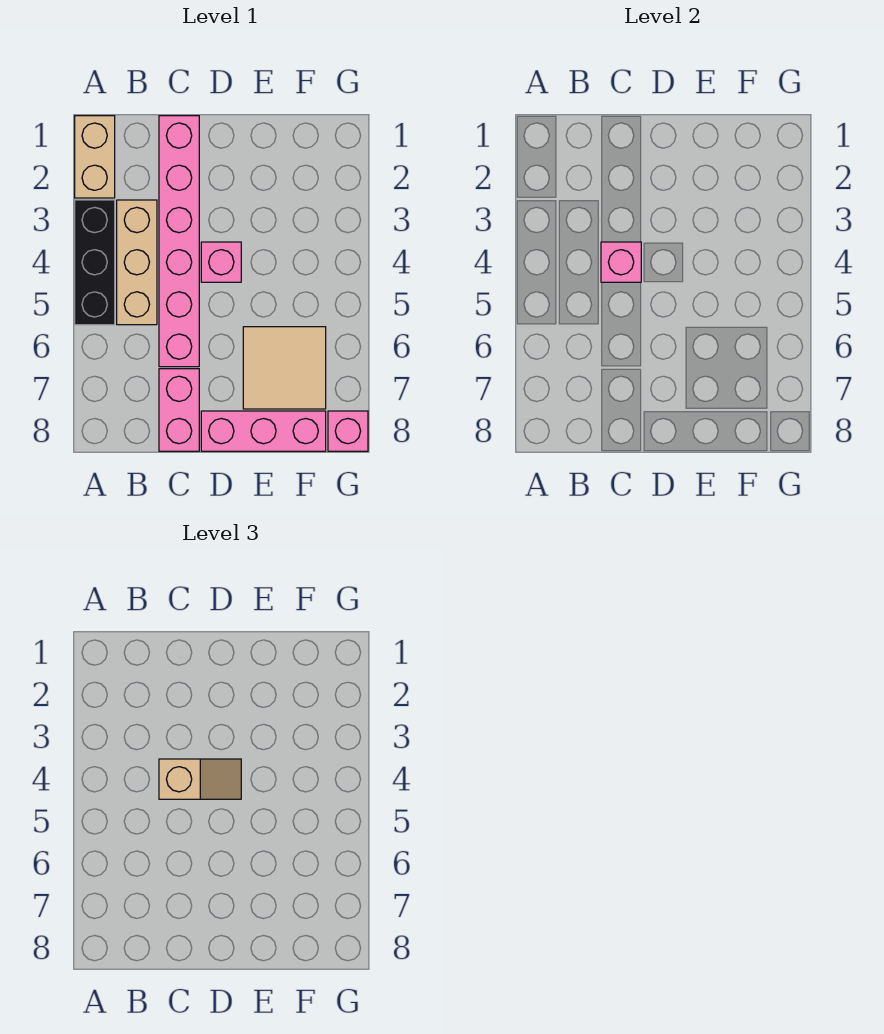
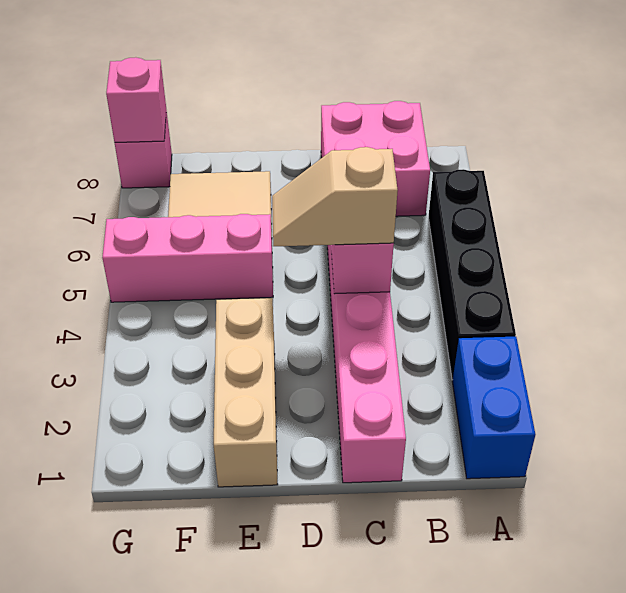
tan 1x2 brick [75,116,115,198] -> blue 1x2 brick [452,337,535,479]
black 1x3 brick [75,200,115,325] -> black 1x4 brick [429,169,516,380]
tan 1x3 brick [117,200,157,325] -> tan 1x3 brick moved to [214,298,278,487]
pink 1x2 brick [159,369,199,451] -> pink 2x2 brick [321,101,430,216]
pink 1x1 brick [201,242,241,282] -> pink 1x1 brick moved to [106,57,166,142]
pink 1x3 brick [201,411,326,451] -> pink 1x3 brick moved to [102,214,273,302]

